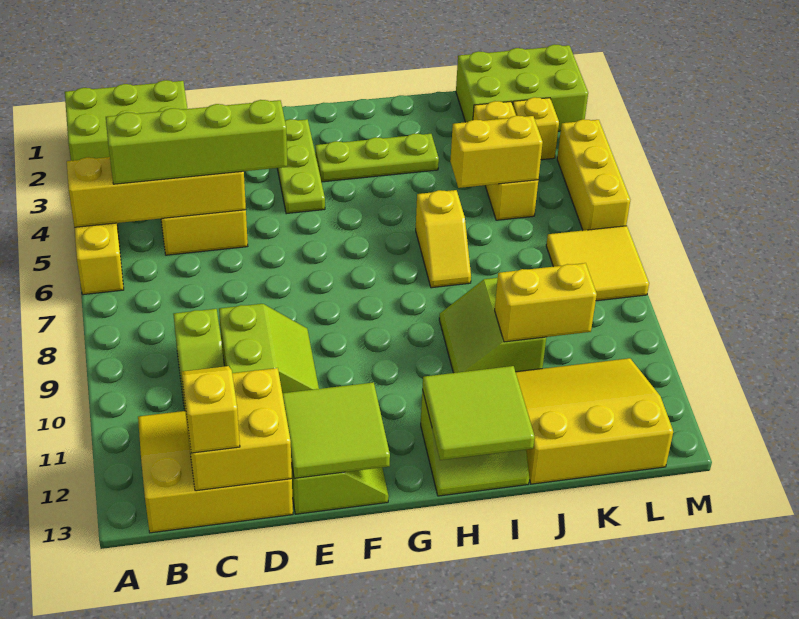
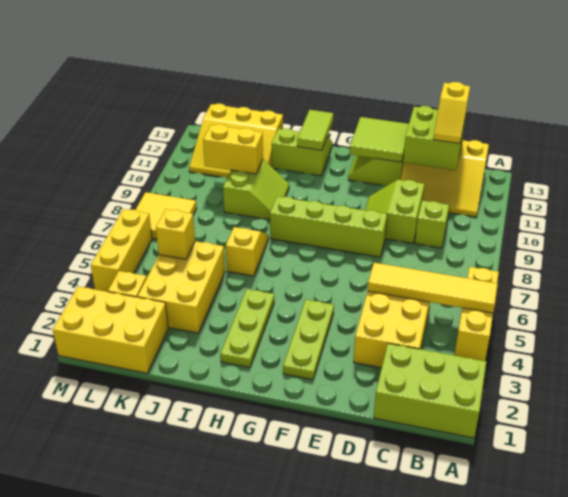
yellow 1x4 brick [67,157,246,227] -> yellow 1x4 tile [368,263,498,313]
lime 1x4 brick [106,100,287,184] -> lime 1x4 brick moved to [270,196,387,257]
yellow 2x2 brick [183,368,292,491] -> lime 2x2 brick [403,106,466,170]
lime 1x3 plate [315,133,439,182] -> lime 1x3 plate turned to [220,289,274,368]
lime 2x2 tile [422,366,535,460] -> lime 1x2 tile [297,110,333,150]
yellow 1x2 brick [450,116,543,188] -> yellow 1x1 brick [156,209,195,259]
lime 2x3 brick [456,44,588,131] -> yellow 2x3 brick [53,286,168,373]
yellow 1x3 brick [473,101,538,220] -> yellow 2x3 brick [137,241,225,333]

